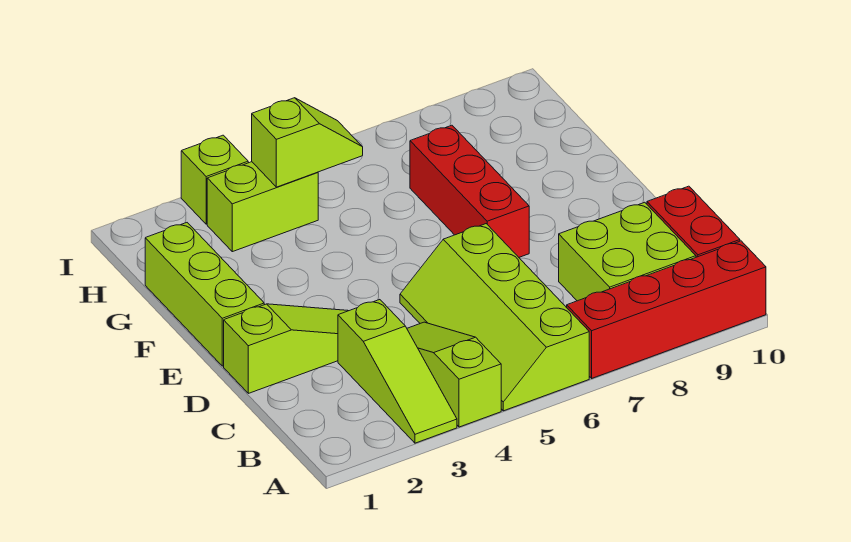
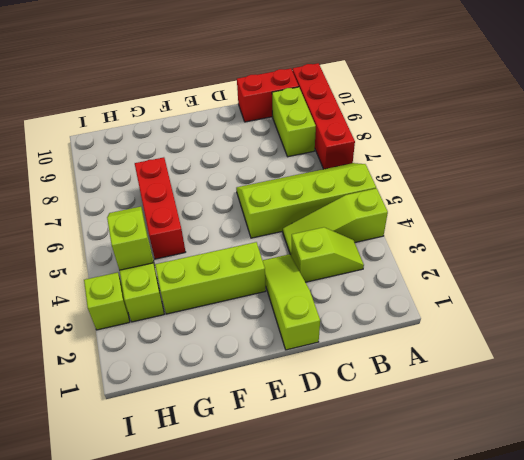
lime 1x3 slope [338,300,457,443] -> lime 1x2 slope [291,227,364,282]
lime 2x4 slope [400,224,589,411] -> lime 2x4 slope turned to [236,163,376,238]
lime 2x2 brick [559,202,696,301] -> lime 1x2 brick [272,87,316,157]
lime 1x3 brick [145,223,264,366] -> lime 1x3 brick moved to [155,242,266,314]
red 1x3 brick [410,125,529,257] -> red 1x3 brick turned to [135,157,186,259]

